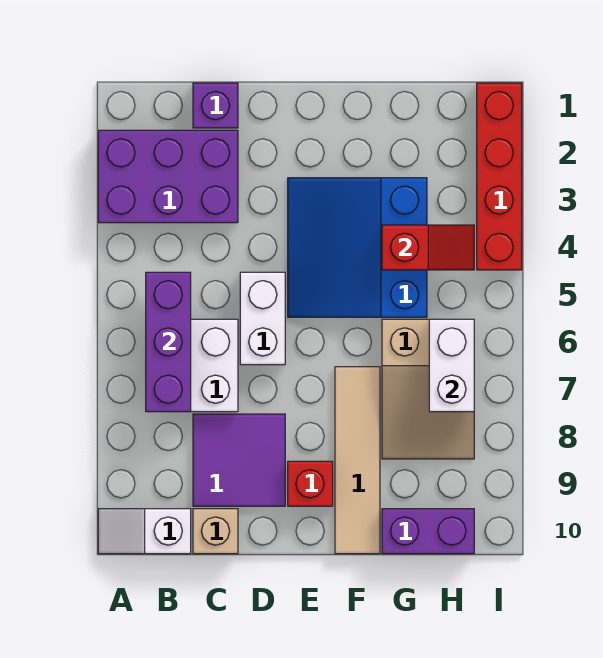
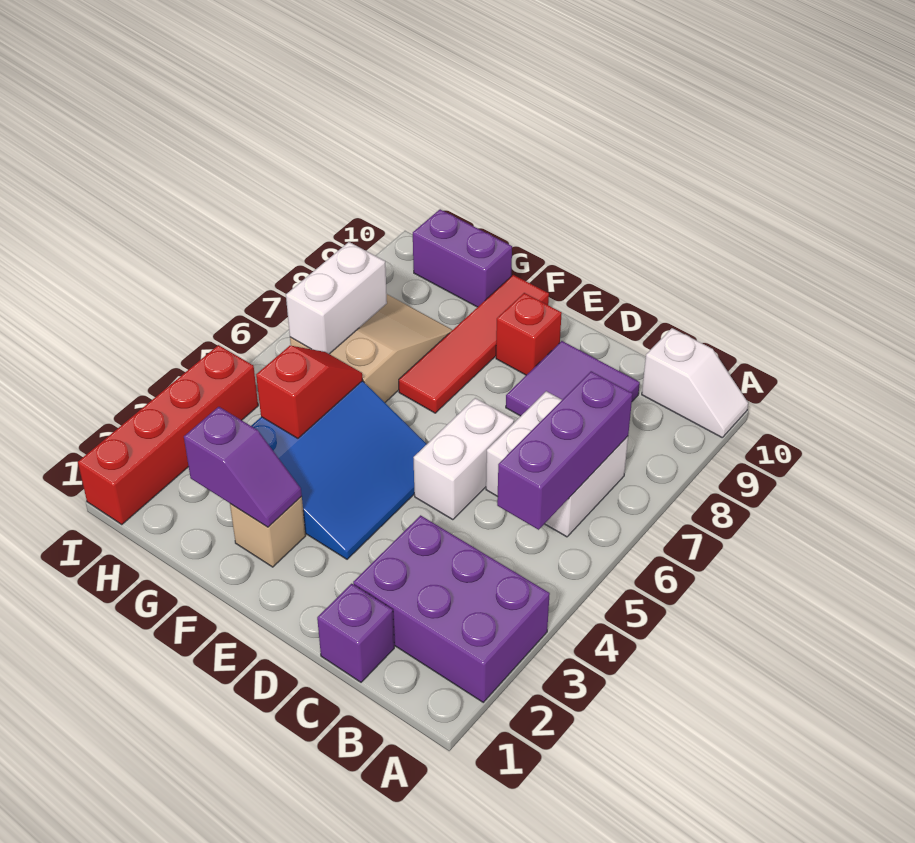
tan 1x1 brick [193,509,238,554] -> tan 1x1 brick moved to [230,497,306,567]
none -> purple 1x2 slope [184,407,302,527]
tan 1x4 tile [335,367,380,554] -> red 1x4 tile [399,275,549,413]
red 1x2 slope [382,225,474,270] -> red 1x2 slope turned to [256,346,363,438]

